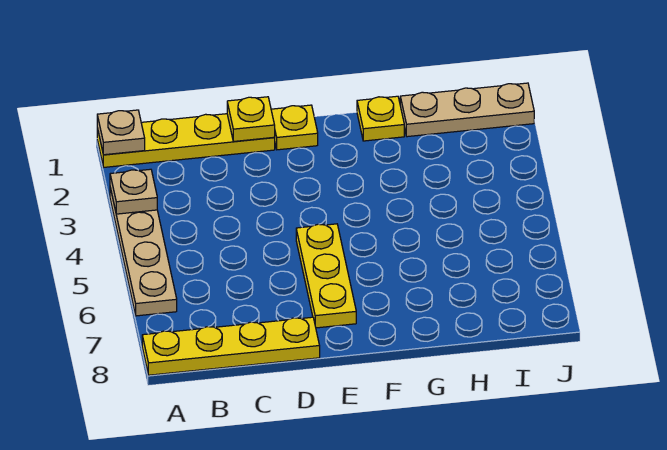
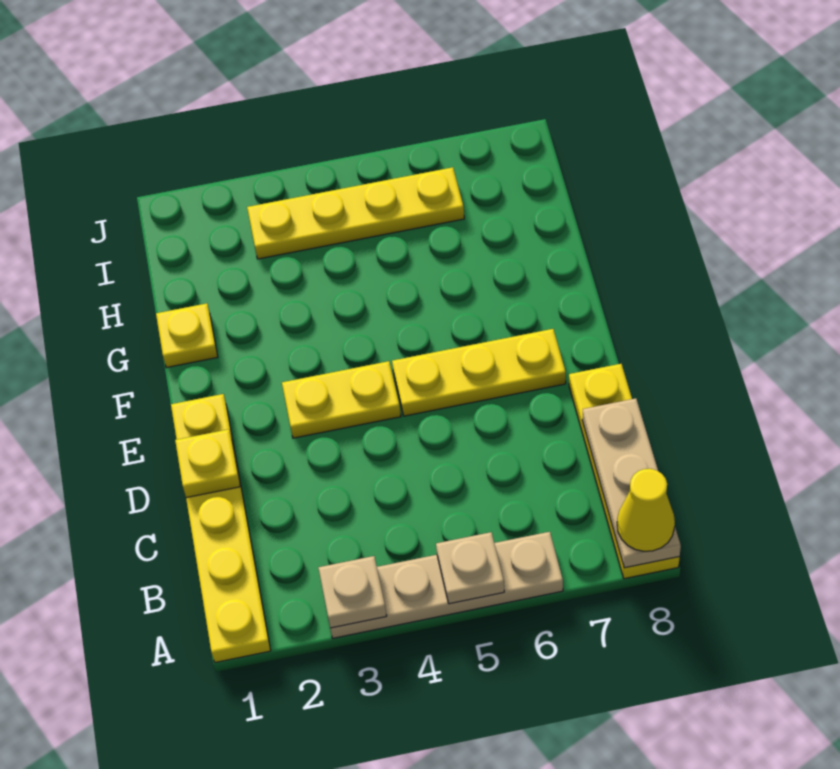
tan 1x1 plate [97,110,145,155] -> tan 1x1 plate moved to [436,532,504,604]
none -> yellow 1x1 cone [617,469,675,551]
none -> yellow 1x2 plate [282,361,401,438]
tan 1x3 plate [400,83,534,137] -> tan 1x3 plate moved to [582,398,681,568]
none -> yellow 1x4 plate [247,167,464,259]

